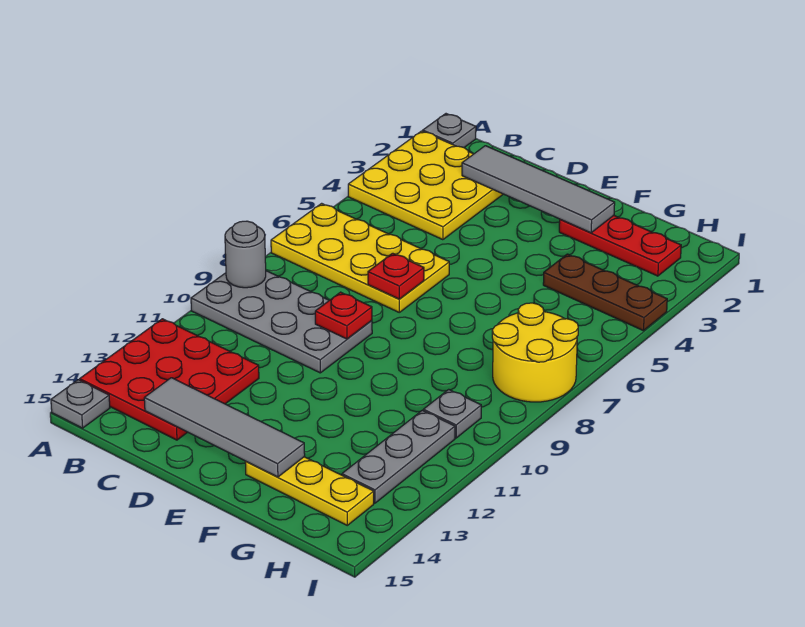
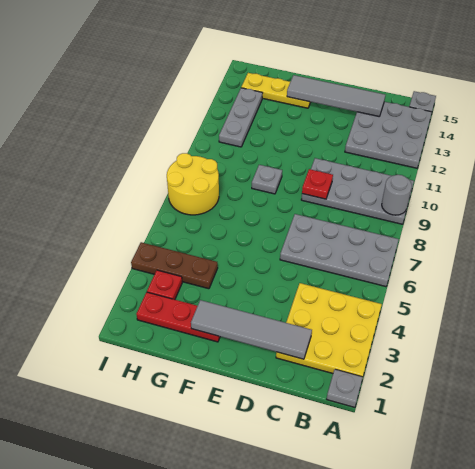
yellow 2x4 plate [271,203,449,312] -> grey 2x4 plate [280,214,399,287]
red 3x3 plate [80,319,259,440] -> grey 3x3 plate [345,102,432,168]
red 1x1 plate [368,253,424,299] -> red 1x1 plate moved to [147,270,182,300]
grey 1x1 plate [423,389,481,438] -> grey 1x1 plate moved to [252,165,282,194]

